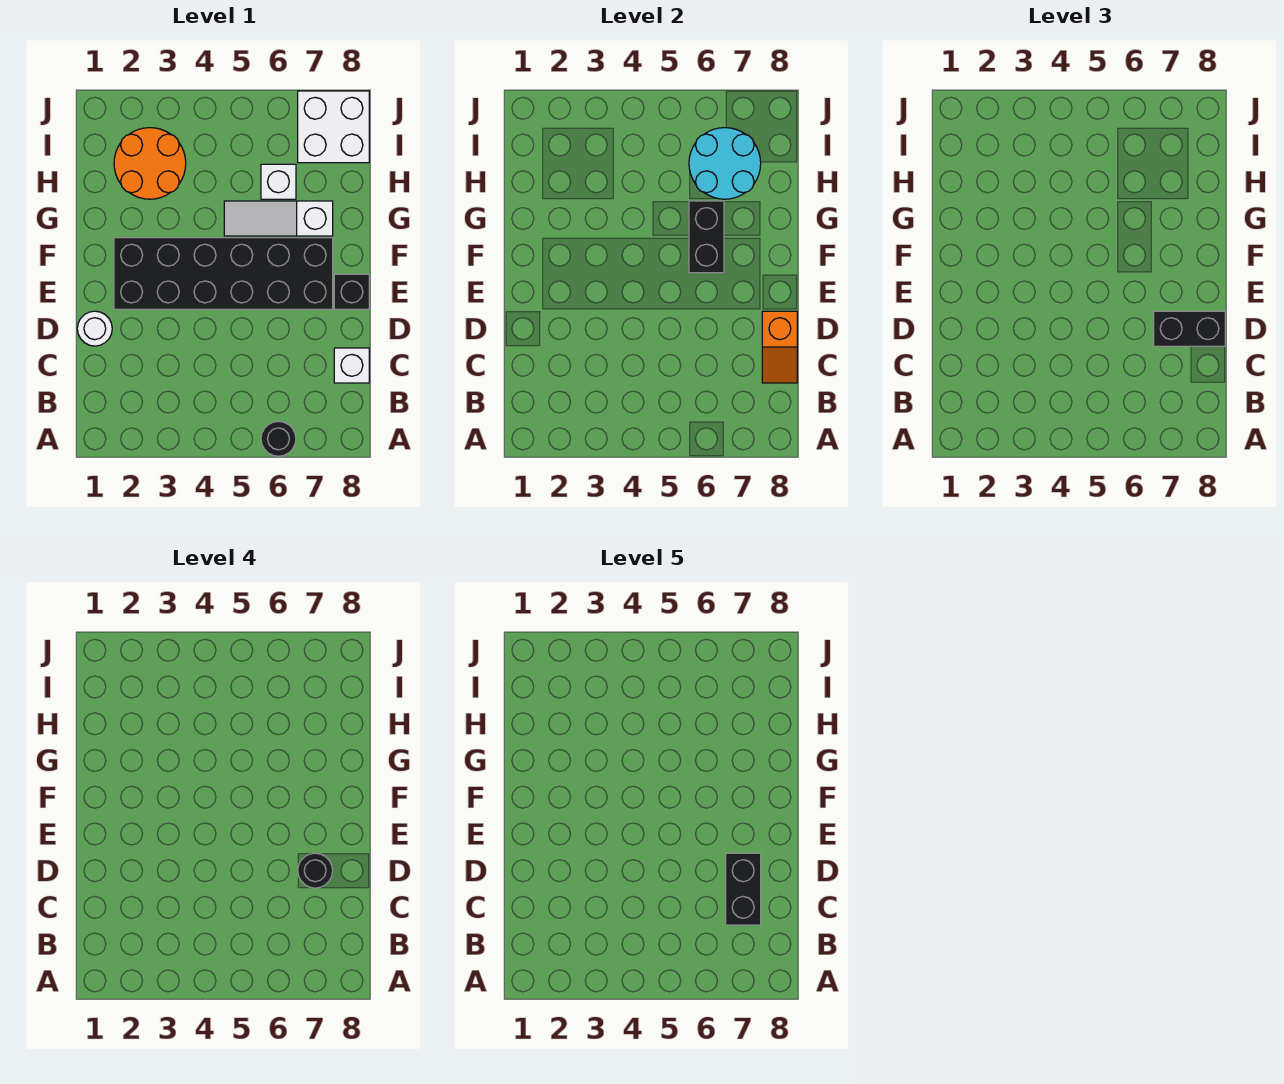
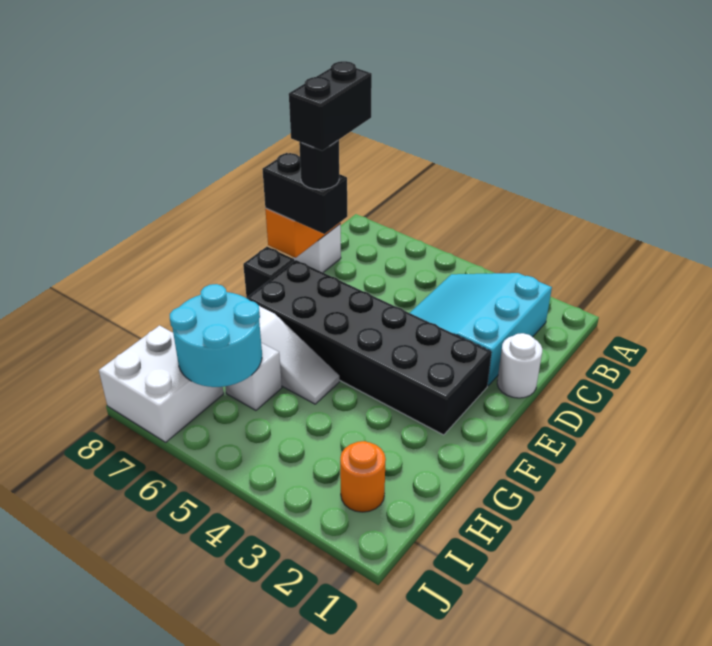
black 1x1 round brick [261,421,296,456] -> none
none -> cyan 3x3 slope [410,273,552,386]
black 1x2 brick [689,201,724,273] -> none
orange 2x2 round brick [114,128,186,199] -> orange 1x1 round brick [340,441,386,512]

